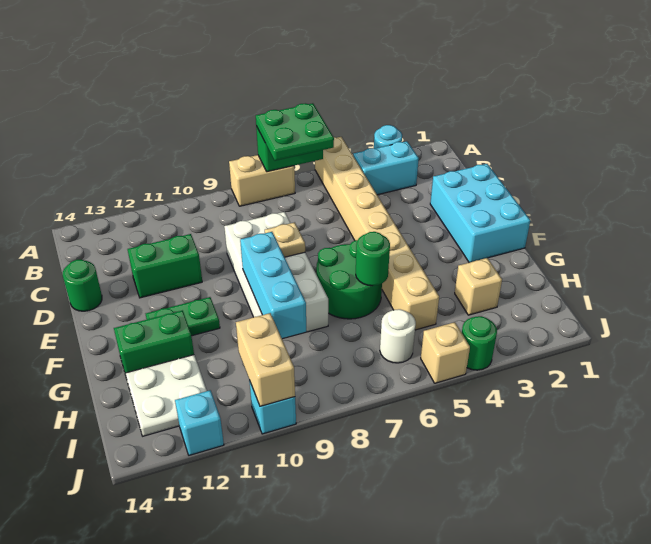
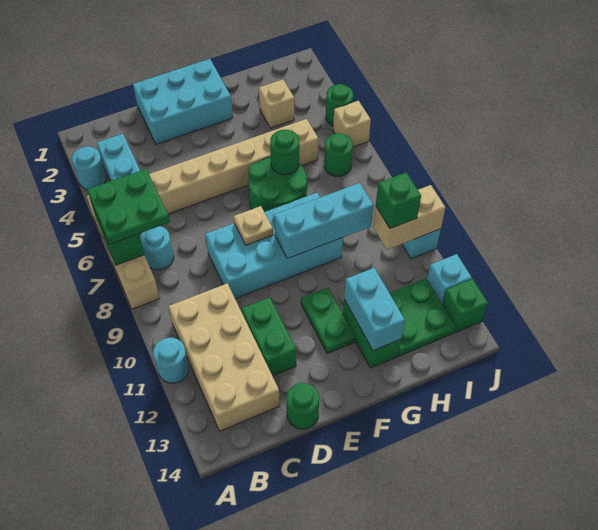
none -> cyan 1x1 round brick [153,338,189,383]
none -> cyan 1x1 round brick [140,226,174,270]
none -> tan 2x4 brick [169,283,280,431]
white 2x4 brick [224,212,328,332] -> cyan 2x4 brick [205,193,343,299]
none -> cyan 1x2 brick [344,268,405,350]
white 2x2 plate [125,355,207,436] -> green 2x2 plate [390,279,456,356]
white 1x1 round brick [380,309,416,363] -> green 1x1 round brick [324,133,353,177]
none -> green 1x1 brick [376,173,421,228]
none -> green 1x1 brick [442,279,488,332]

